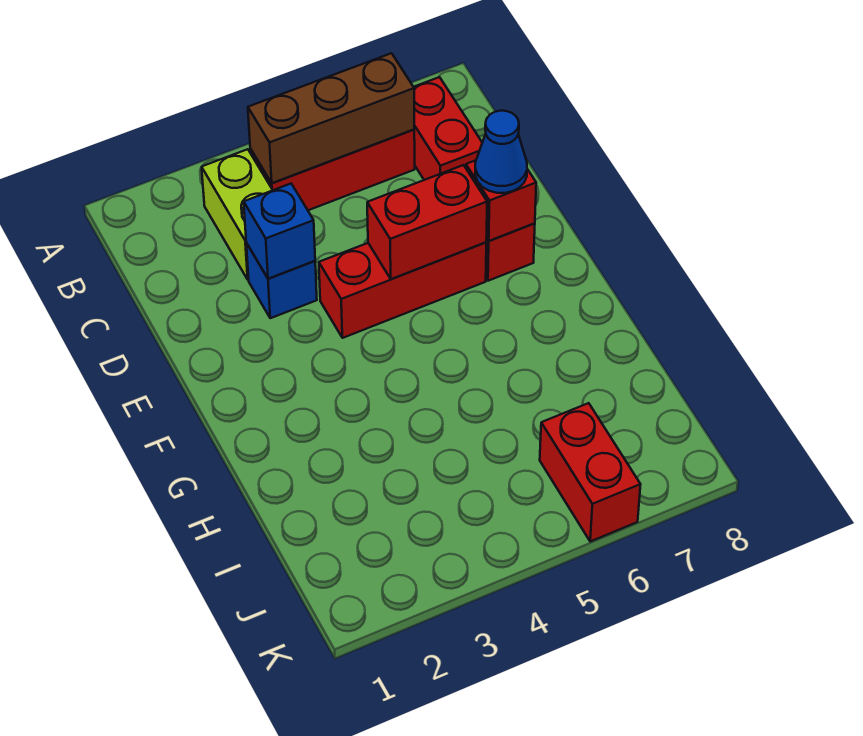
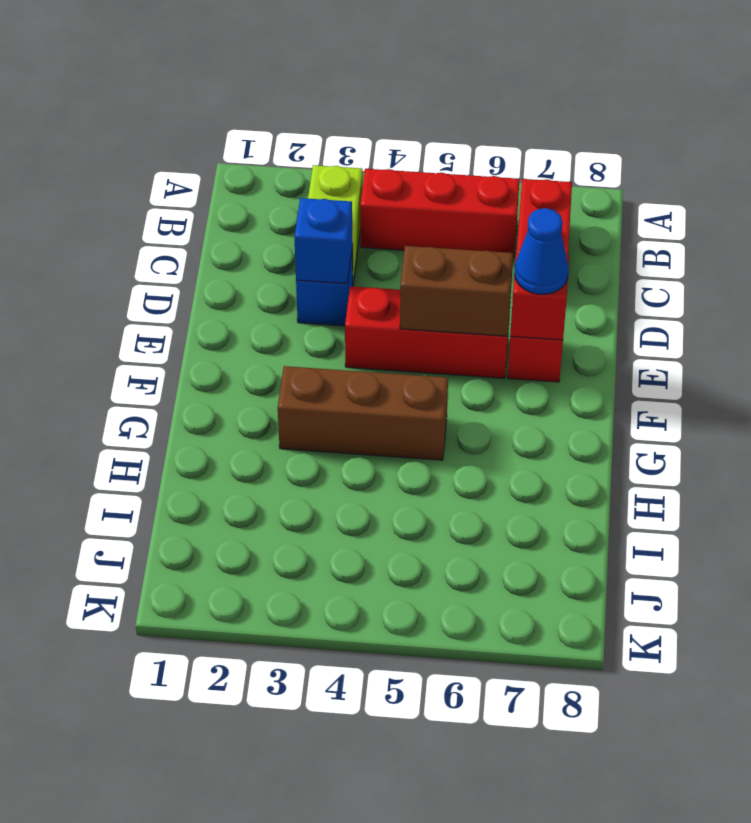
brown 1x3 brick [248,53,414,183] -> brown 1x3 brick moved to [278,366,448,460]
red 1x2 brick [367,165,487,279] -> brown 1x2 brick [400,246,513,336]
red 1x2 brick [540,403,641,541] -> none

